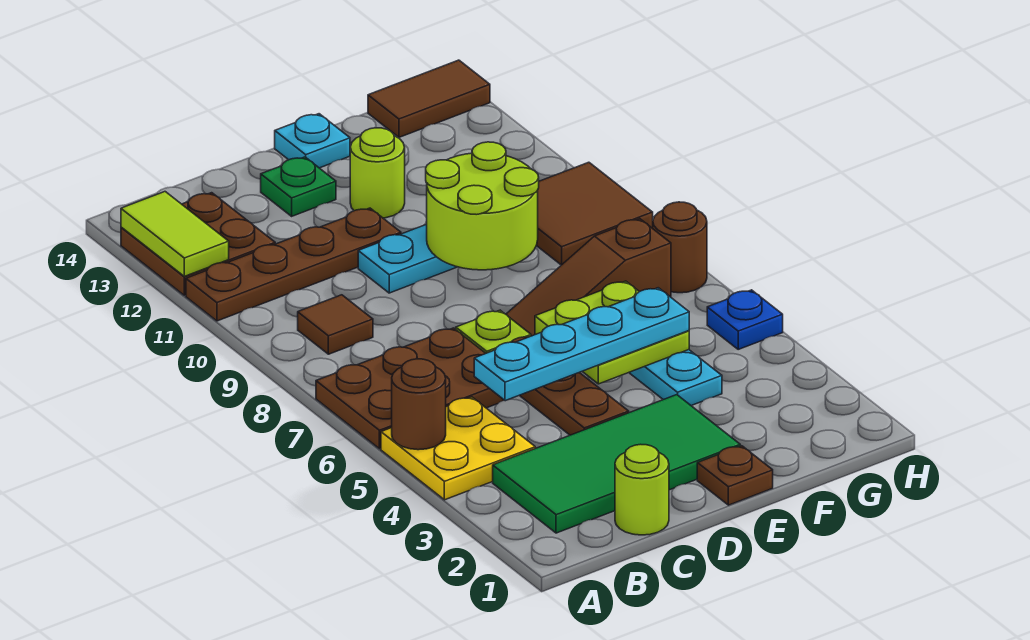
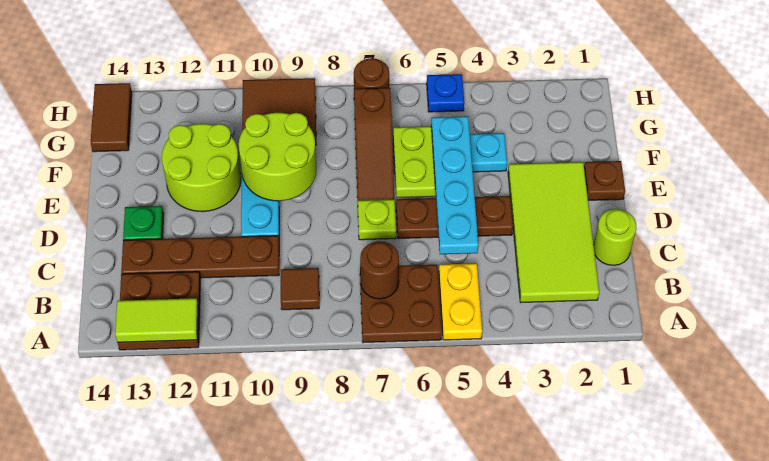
yellow 2x2 plate [381,397,535,500] -> yellow 1x2 plate [439,263,482,340]
brown 1x1 round brick [392,359,446,450] -> brown 1x1 round brick moved to [360,241,399,299]
brown 2x3 plate [316,328,504,449] -> brown 2x2 plate [360,265,442,343]
brown 1x4 plate [186,208,401,321] -> brown 1x4 plate turned to [121,236,279,278]
green 2x4 tile [493,395,740,533] -> lime 2x4 tile [508,162,599,303]
lime 1x1 round brick [350,128,405,218] -> lime 2x2 round brick [162,124,241,212]
cyan 1x1 plate [275,114,350,168] -> none

